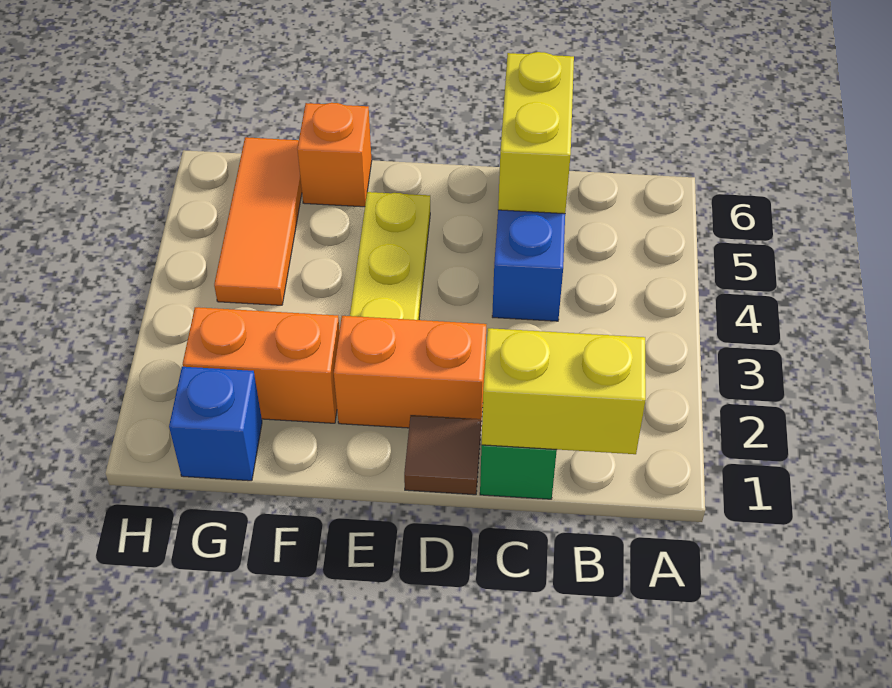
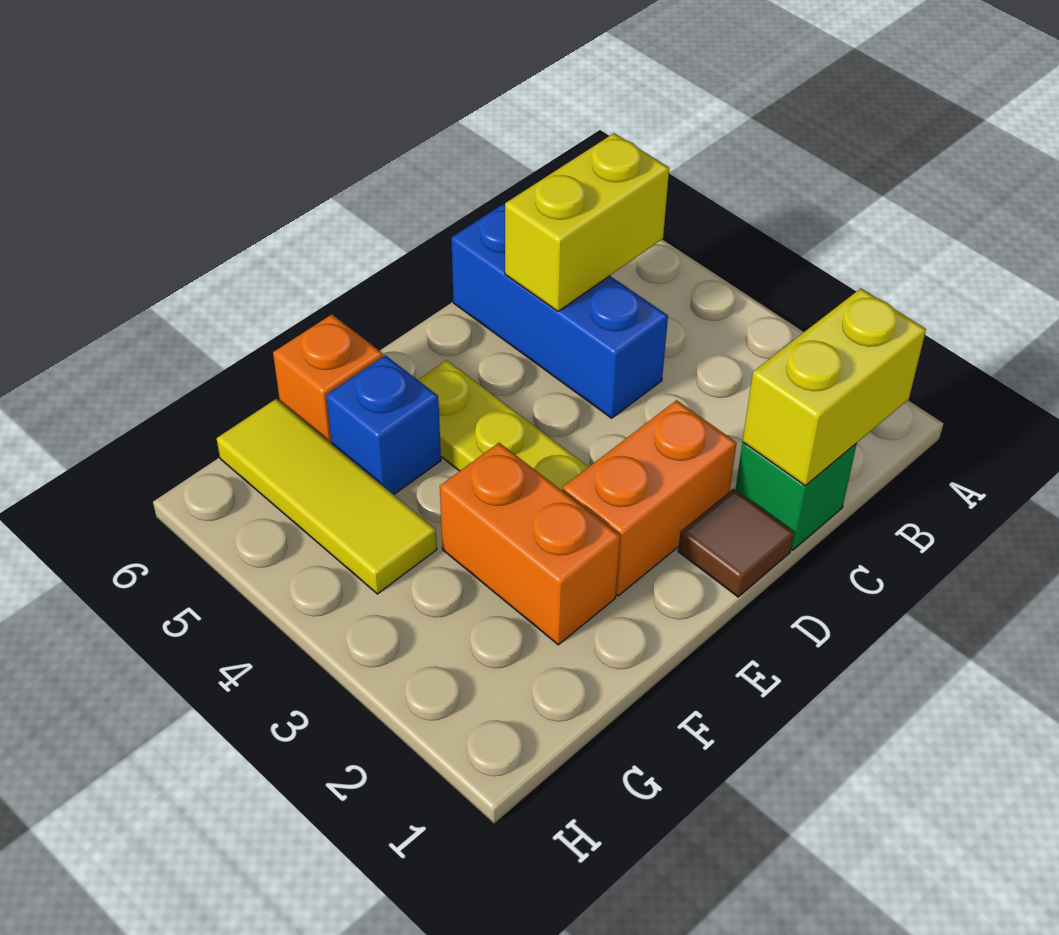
yellow 1x2 brick [498,52,574,214] -> yellow 1x2 brick turned to [505,133,669,311]
orange 1x2 brick [183,307,340,423] -> orange 1x2 brick turned to [440,443,620,645]
blue 1x1 brick [169,367,262,481] -> blue 1x1 brick moved to [326,355,441,495]
orange 1x3 tile [214,137,302,305] -> yellow 1x3 tile [217,399,437,594]

